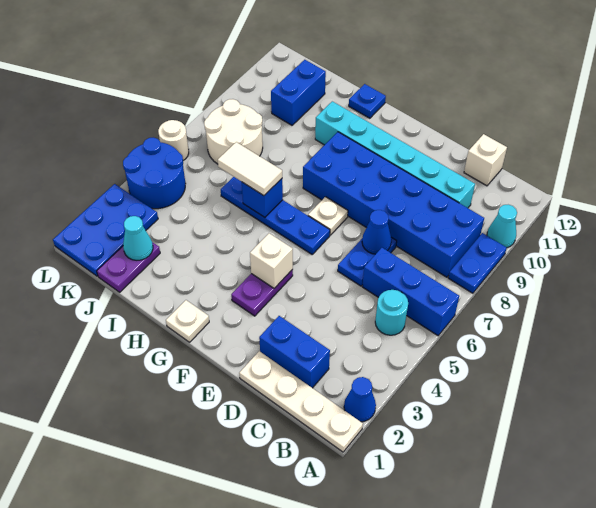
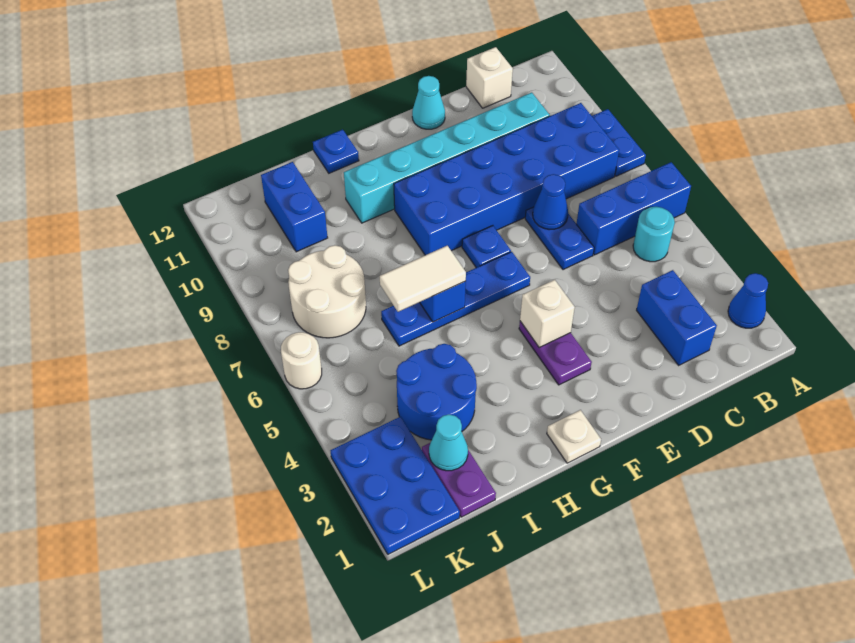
white 1x4 plate [239,351,363,452] -> none
cyan 1x1 cone [487,205,517,248] -> cyan 1x1 cone moved to [412,76,445,129]
blue 1x2 brick [259,316,330,388] -> blue 1x2 brick turned to [637,270,717,365]
white 1x1 plate [308,197,348,235] -> blue 1x1 plate [462,226,511,268]
blue 2x2 round brick [123,138,186,209] -> blue 2x2 round brick moved to [396,344,477,440]

